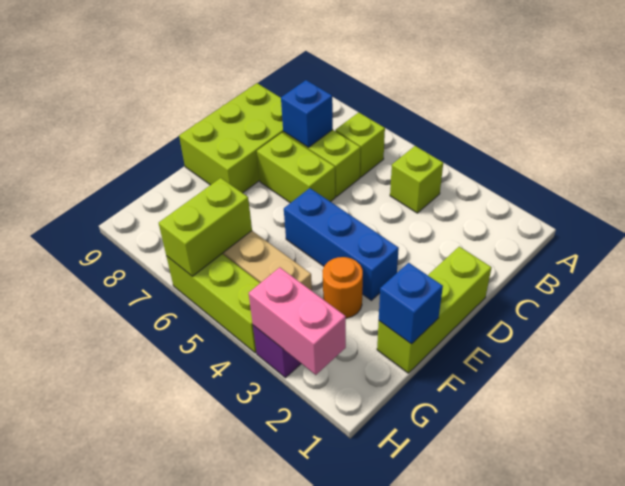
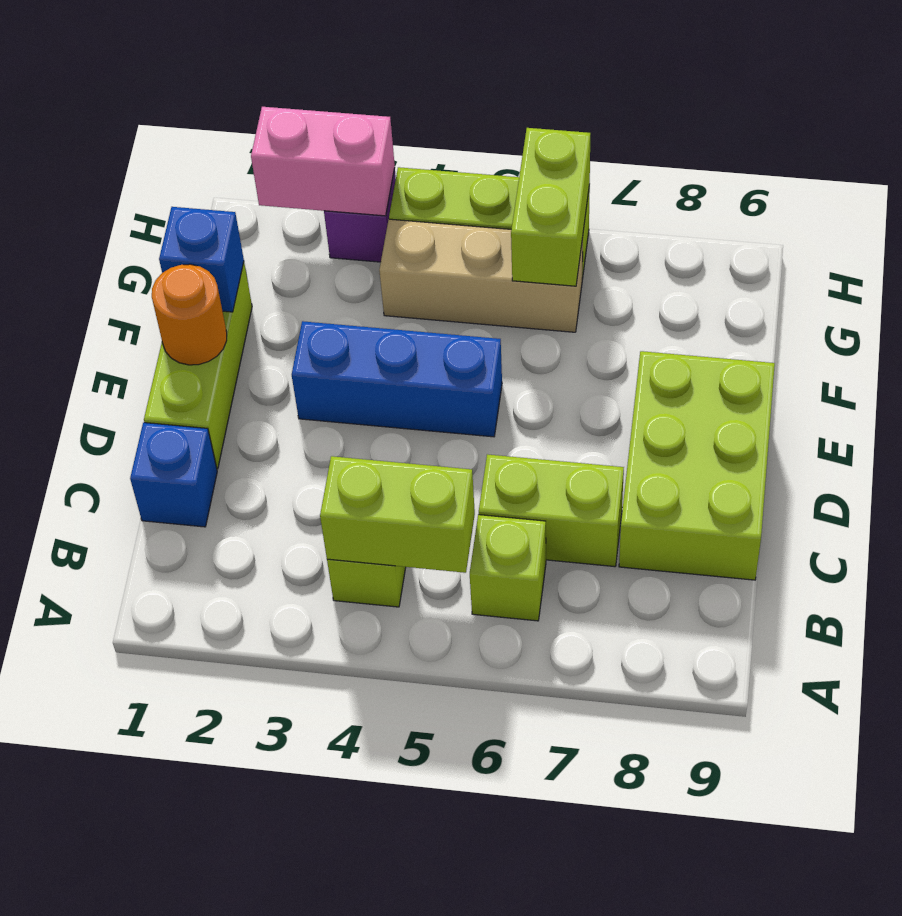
blue 1x1 brick [281,80,333,147] -> blue 1x1 brick moved to [130,423,217,527]
lime 1x2 brick [257,133,335,203] -> lime 1x2 brick moved to [320,456,475,573]
orange 1x1 round brick [323,257,363,318] -> orange 1x1 round brick moved to [152,264,227,365]

